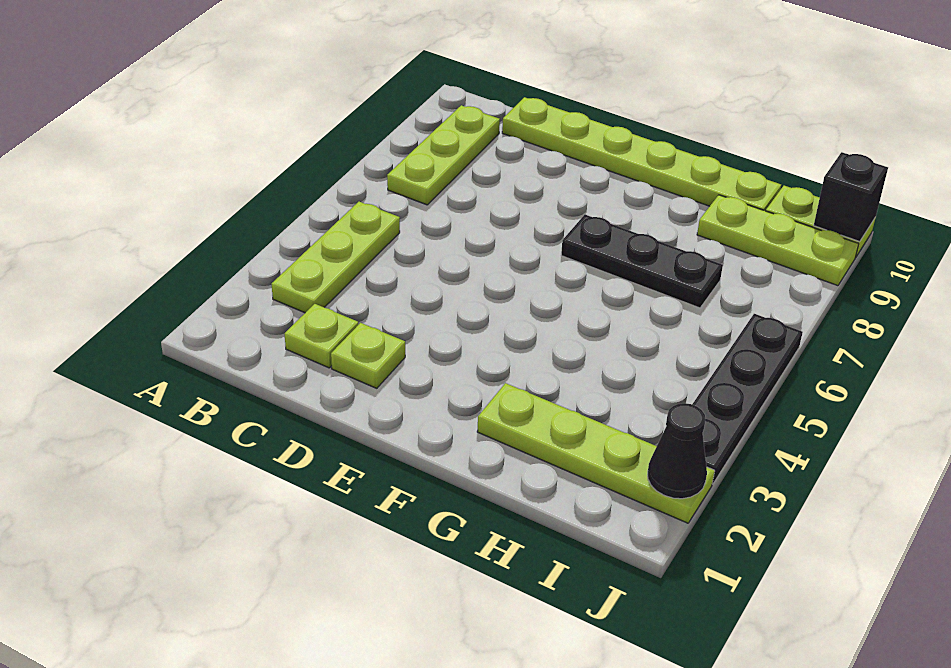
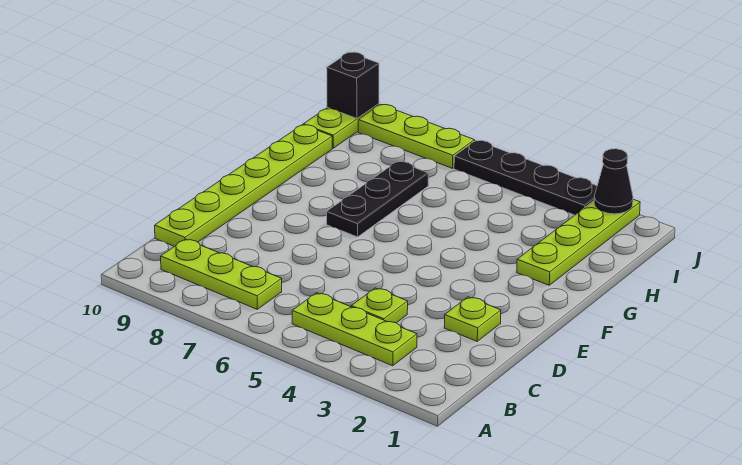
lime 1x1 plate [284,304,358,368] -> lime 1x1 plate moved to [351,288,408,323]
lime 1x3 plate [697,195,858,286] -> lime 1x3 plate turned to [358,104,475,168]

